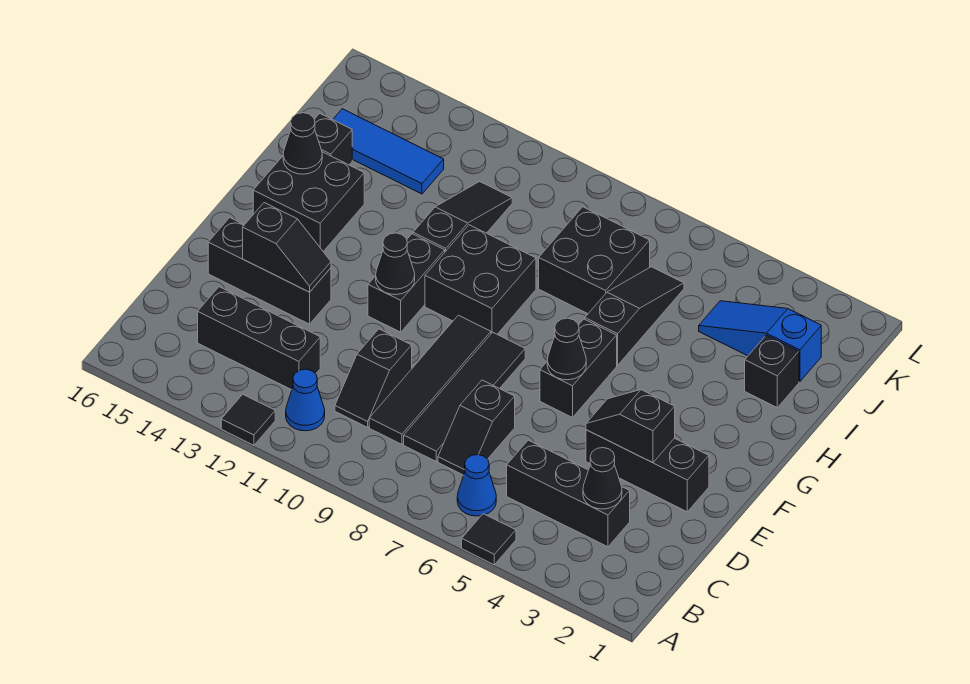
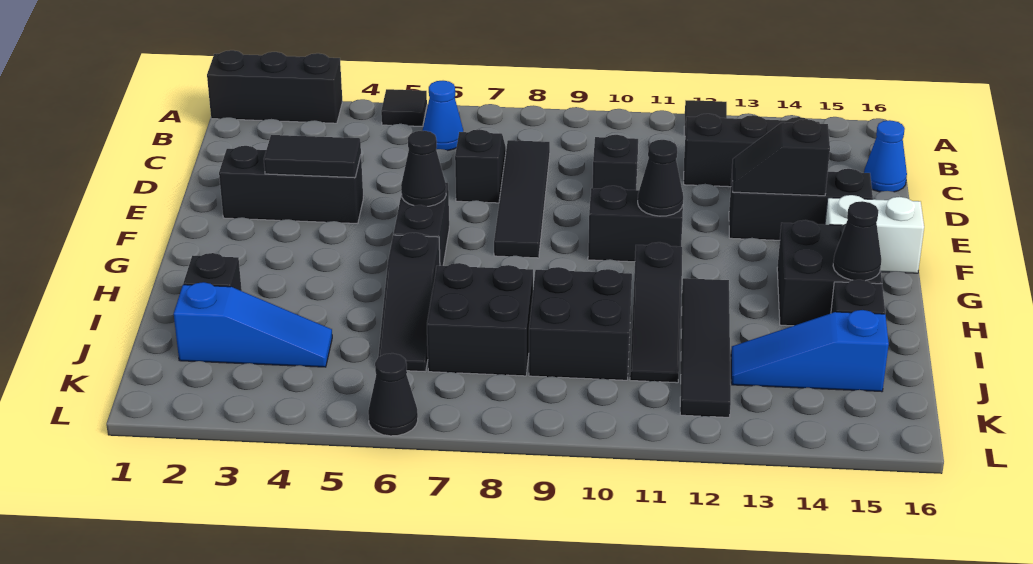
blue 1x1 cone [286,369,325,431] -> blue 1x1 cone moved to [864,120,907,192]
black 1x3 brick [507,440,630,547] -> black 1x3 brick moved to [207,50,342,123]
black 1x1 cone [583,448,622,509] -> black 1x1 cone moved to [368,353,418,436]
black 1x4 tile [369,315,491,444] -> black 1x4 tile moved to [680,278,731,417]
black 1x2 slope [586,390,675,463] -> black 1x2 tile [264,135,361,178]
black 1x2 brick [368,234,445,332] -> black 1x2 brick turned to [588,186,683,262]
none -> white 1x2 brick [825,195,924,273]
black 2x2 brick [425,225,536,334] -> black 2x2 brick moved to [529,267,632,380]
blue 1x3 tile [333,109,444,194] -> blue 1x3 slope [731,310,889,392]

